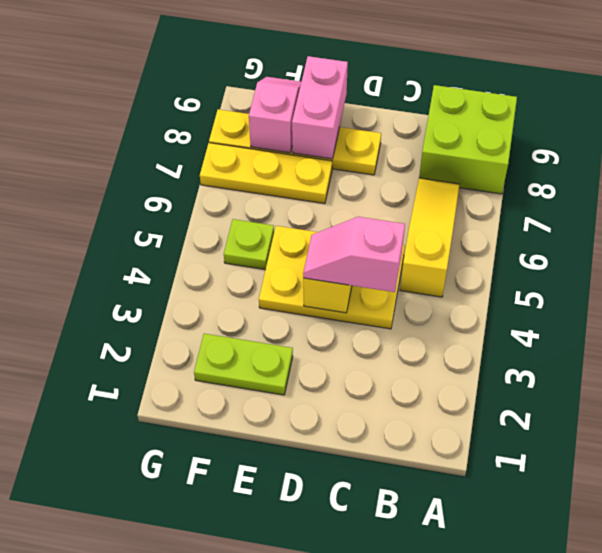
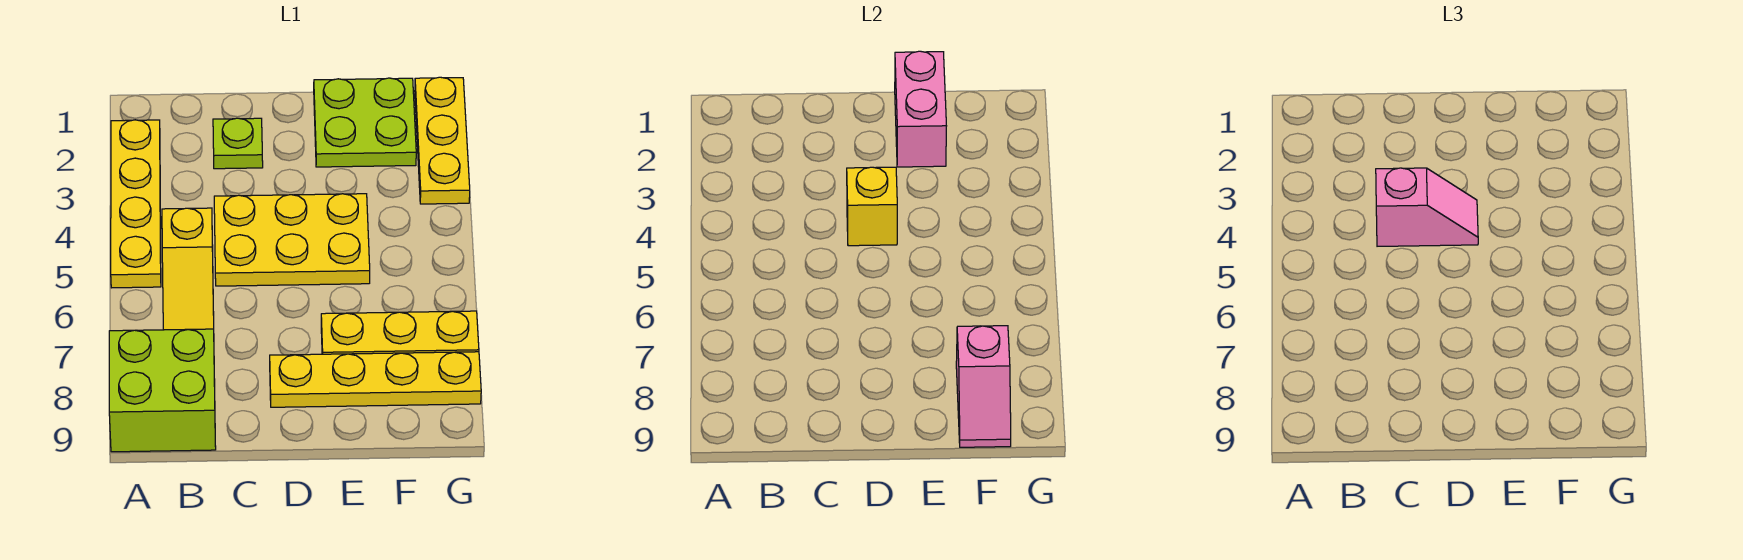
none -> yellow 1x4 plate [111,120,161,288]
lime 1x2 plate [194,334,293,395] -> lime 2x2 plate [314,78,416,167]
pink 1x2 brick [292,56,348,159] -> pink 1x2 brick moved to [895,51,946,167]
lime 1x1 plate [224,219,274,270] -> lime 1x1 plate moved to [213,118,263,169]
none -> yellow 1x3 plate [415,77,470,204]

